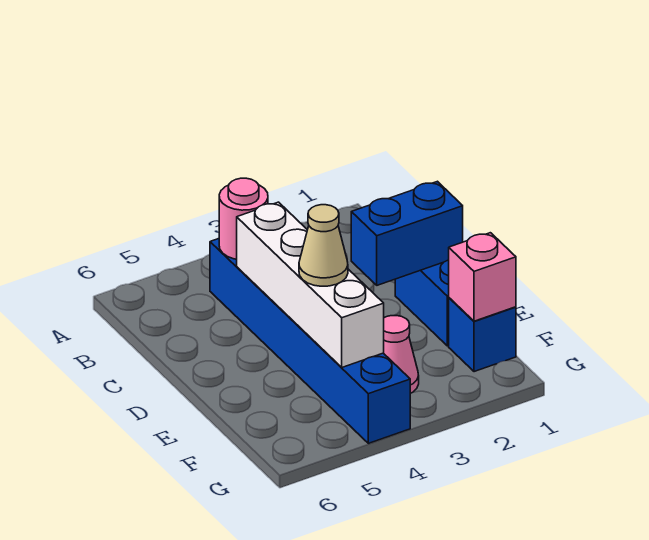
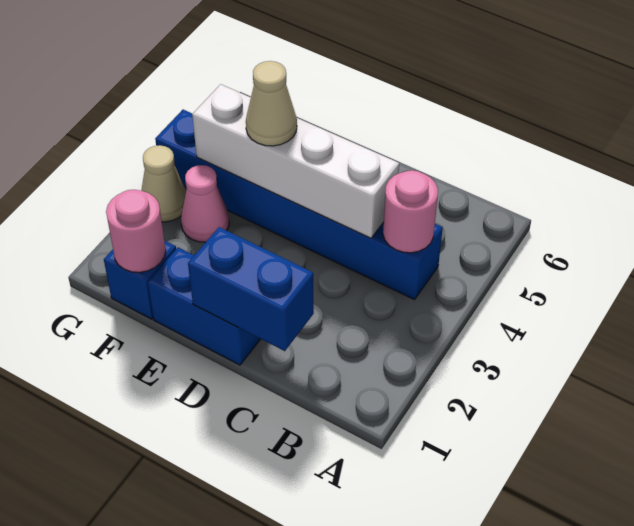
blue 1x2 brick [351,181,463,285] -> blue 1x2 brick turned to [188,227,314,351]
pink 1x1 brick [449,233,516,321] -> pink 1x1 round brick [106,190,166,272]
none -> tan 1x1 cone [141,145,186,222]

